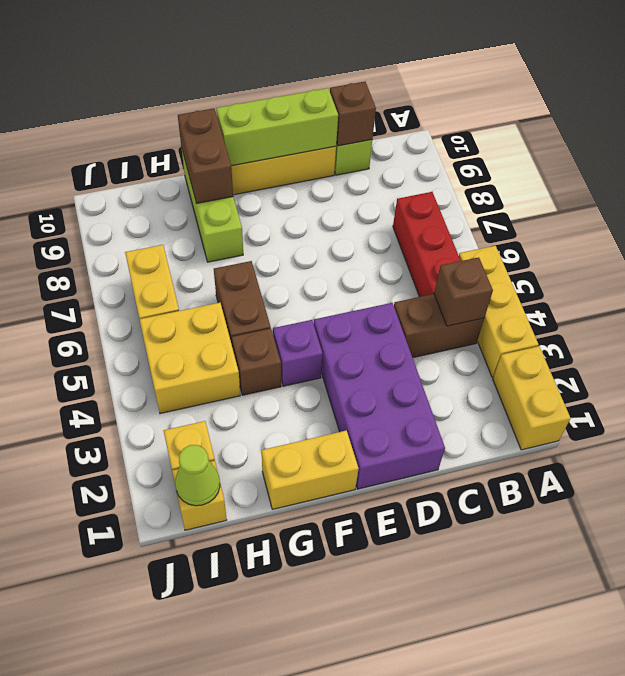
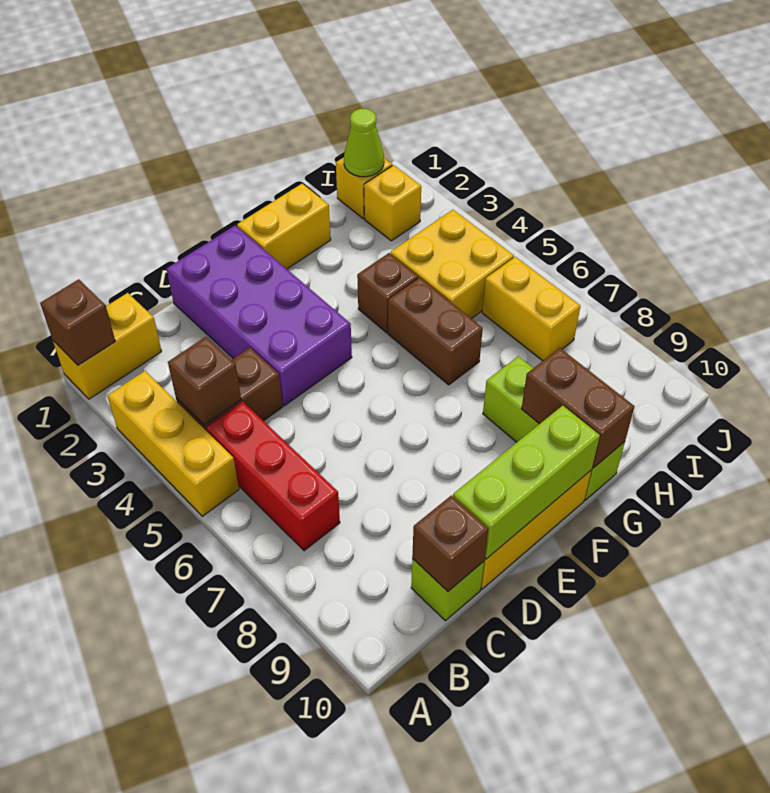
yellow 1x2 brick [493,346,570,450] -> yellow 1x2 brick turned to [53,293,162,399]
none -> brown 1x1 brick [40,279,115,365]
purple 1x1 brick [273,320,323,386] -> none

